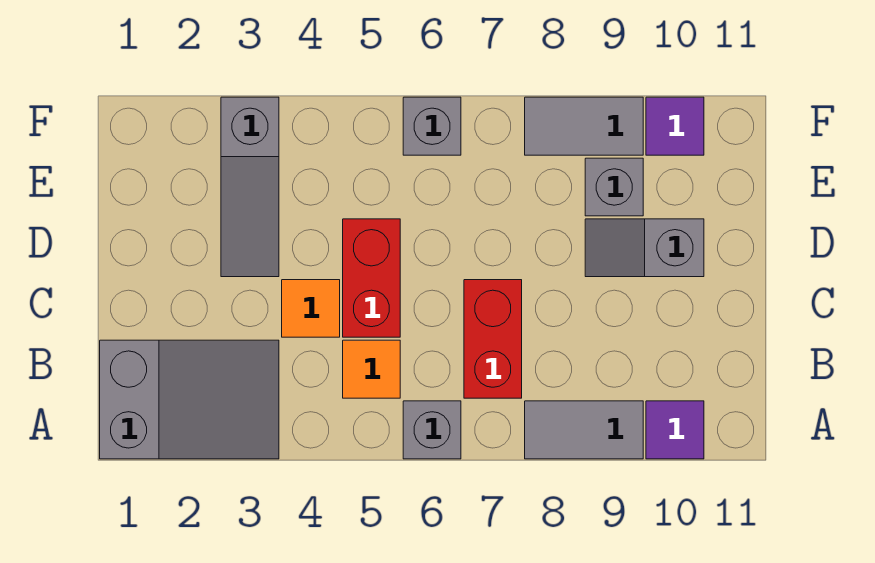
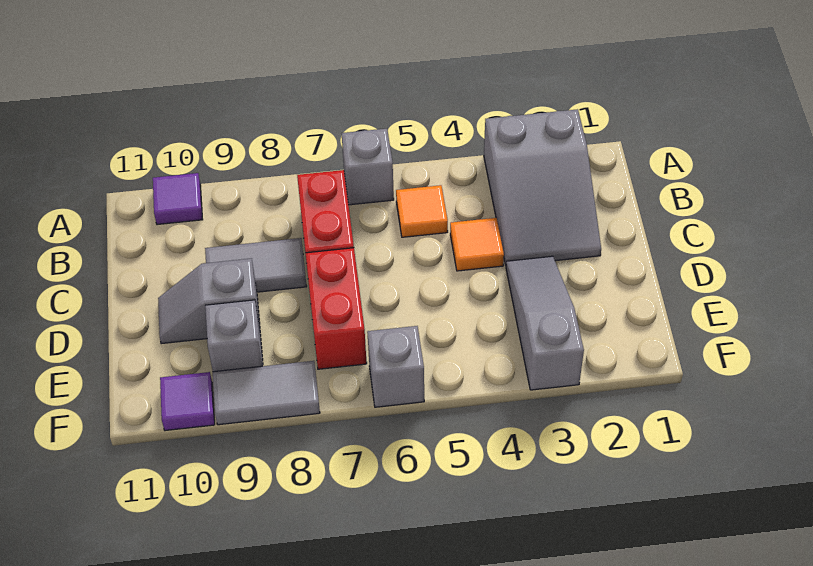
grey 2x3 slope [100,340,279,459] -> grey 2x3 slope turned to [484,109,601,265]
grey 1x2 tile [525,401,643,459] -> grey 1x2 tile moved to [205,238,307,292]
red 1x2 brick [343,219,400,337] -> red 1x2 brick moved to [305,248,367,369]
grey 1x2 slope [585,219,704,277] -> grey 1x2 slope turned to [158,258,260,344]

